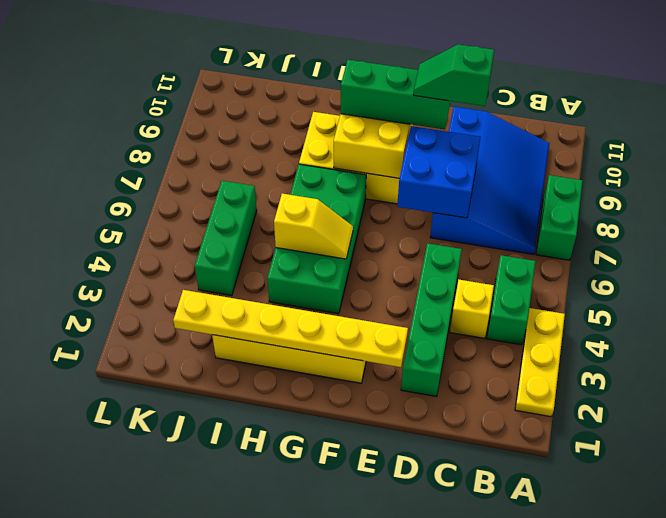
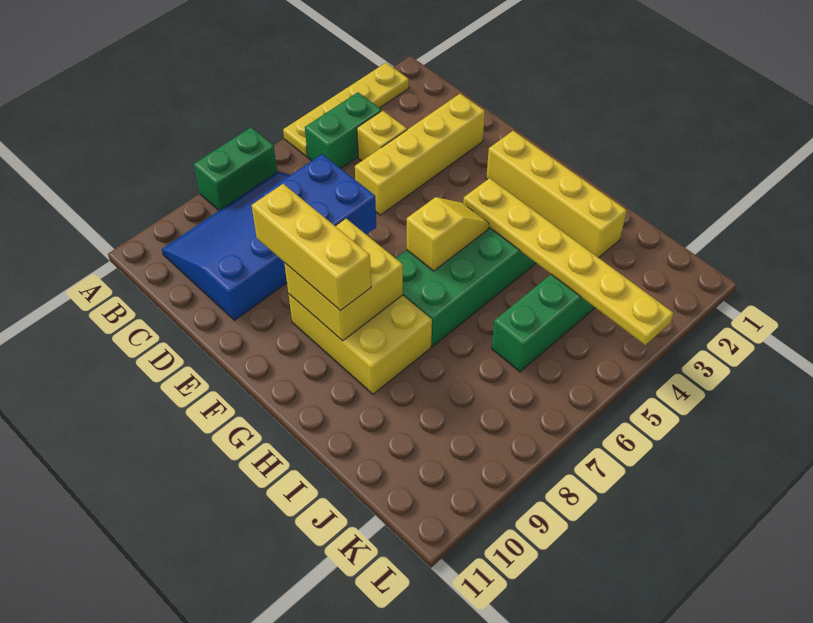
yellow 1x3 plate [515,308,565,417] -> yellow 1x4 plate [283,63,409,156]
green 1x4 brick [401,243,462,397] -> yellow 1x4 brick [355,94,485,215]
green 1x2 slope [414,44,494,106] -> none
yellow 1x6 plate [173,290,408,367] -> yellow 1x6 plate moved to [463,178,674,345]
green 1x3 brick [341,60,450,129] -> yellow 1x3 brick [252,184,371,311]
yellow 1x2 slope [274,194,353,259] -> yellow 1x2 slope turned to [407,197,489,271]

